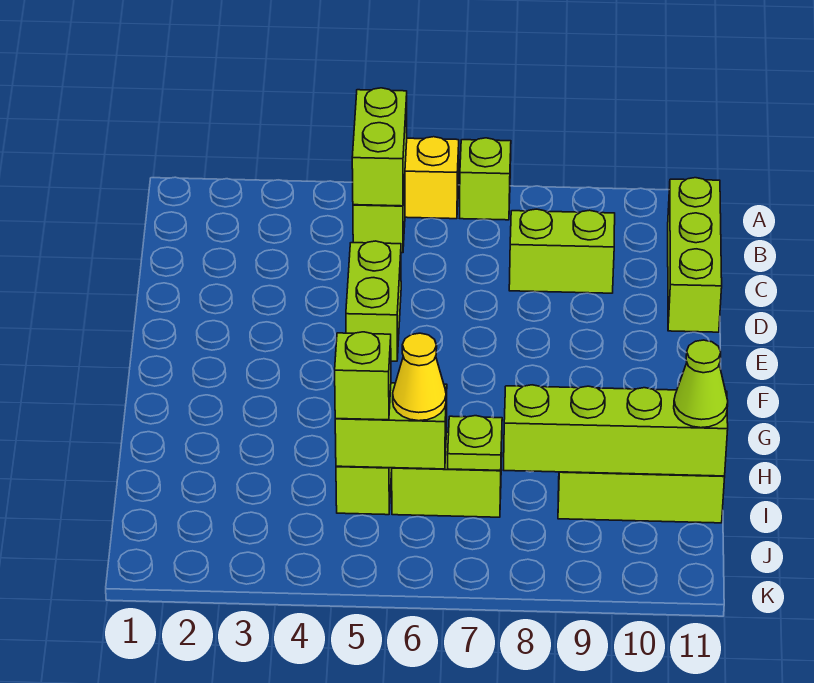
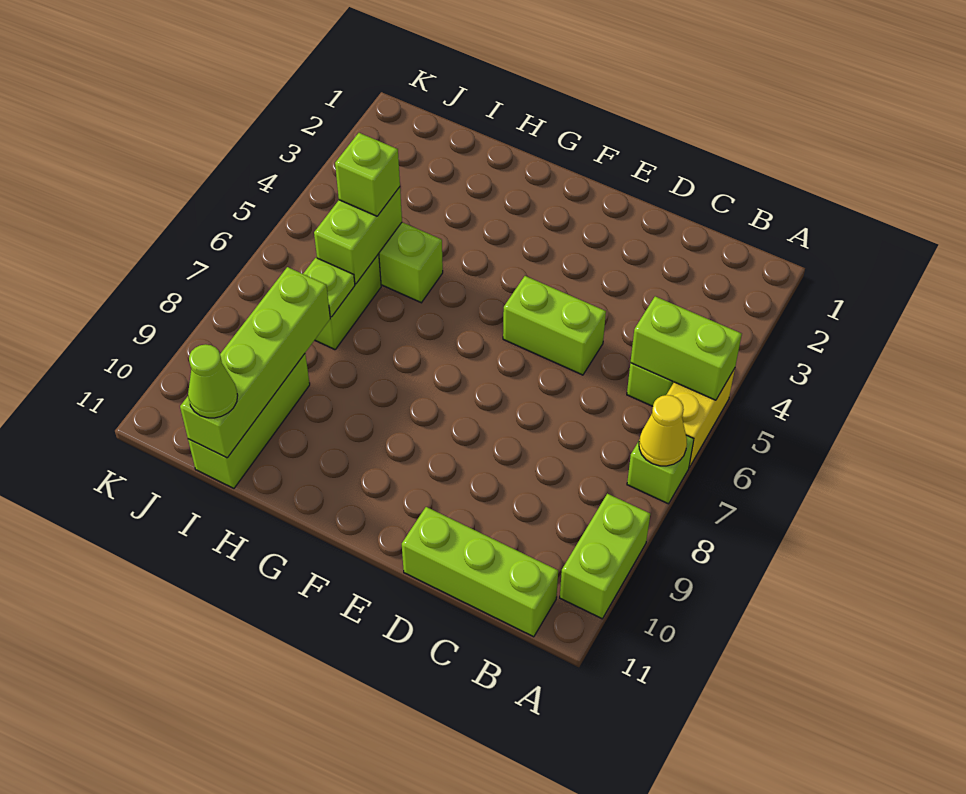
lime 1x2 brick [509,209,615,293] -> lime 1x2 brick moved to [560,494,650,619]
yellow 1x1 cone [393,333,446,421] -> yellow 1x1 cone moved to [639,395,687,466]

